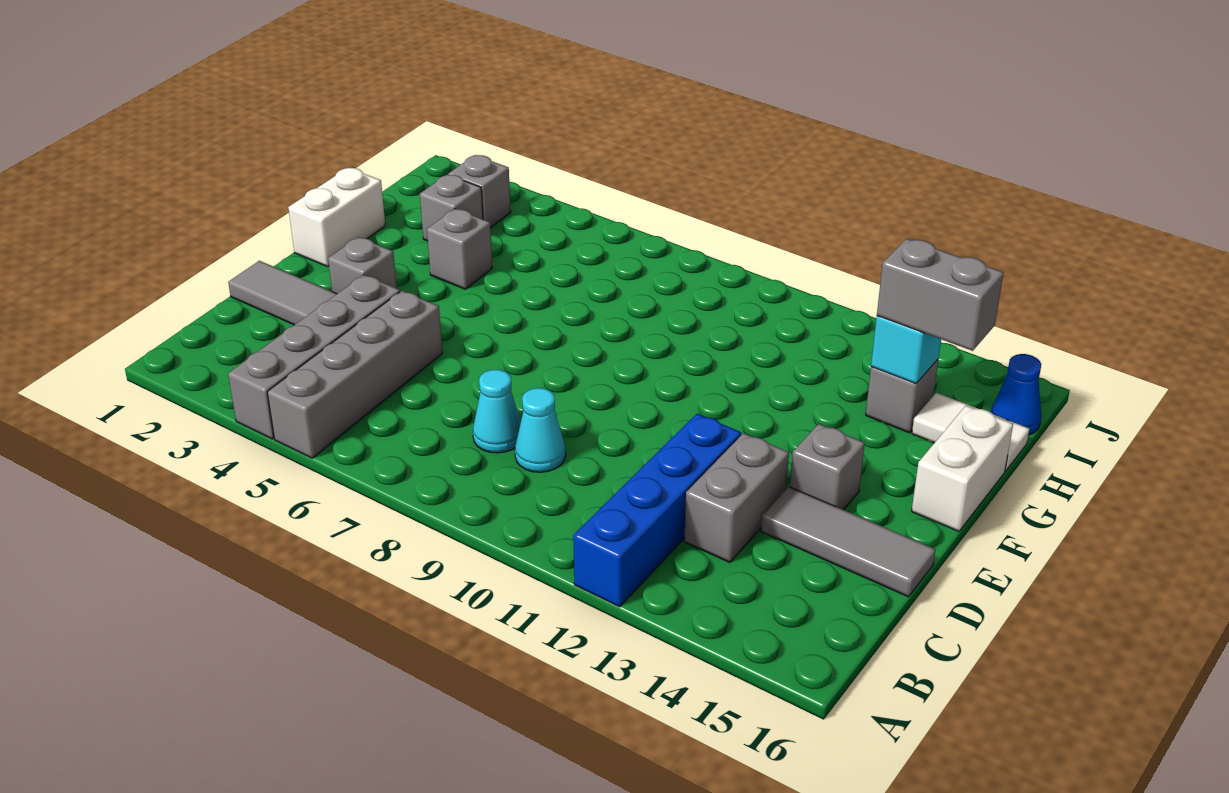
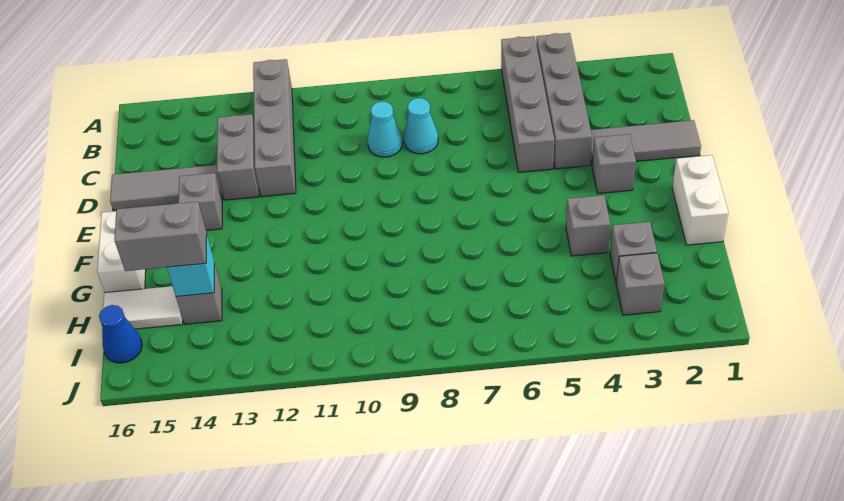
blue 1x4 brick [573,414,741,607] -> grey 1x4 brick [253,59,296,197]

